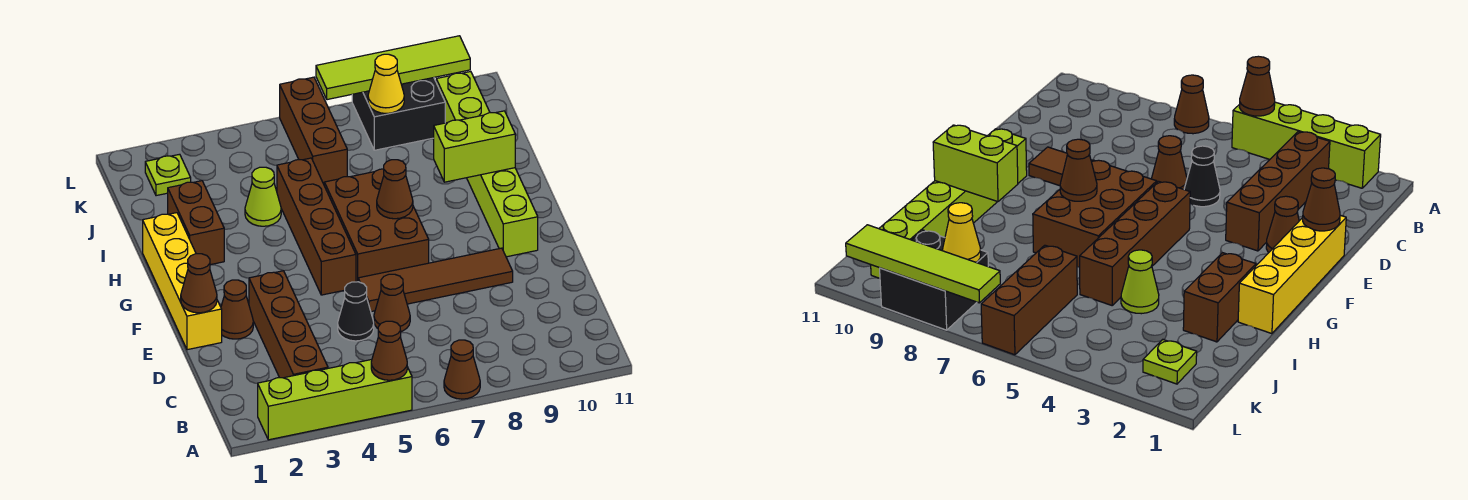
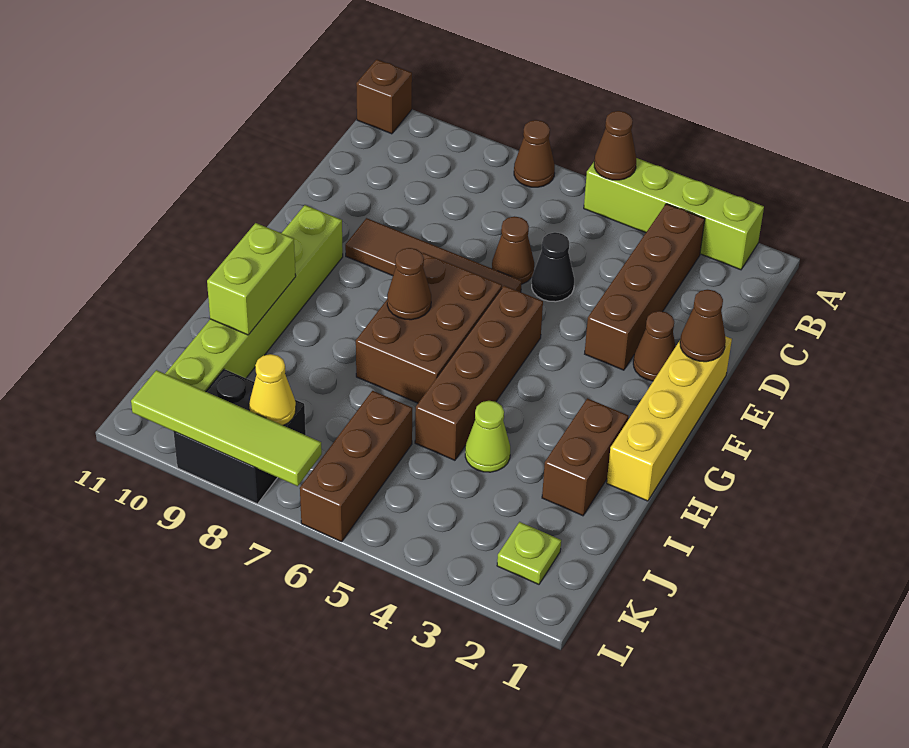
none -> brown 1x1 brick [356,59,412,134]
lime 1x2 brick [434,111,515,182] -> lime 1x2 brick turned to [207,223,296,335]

